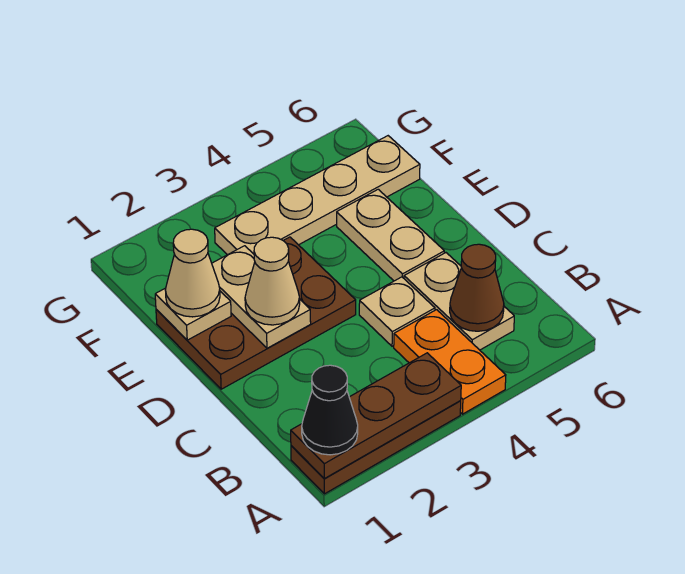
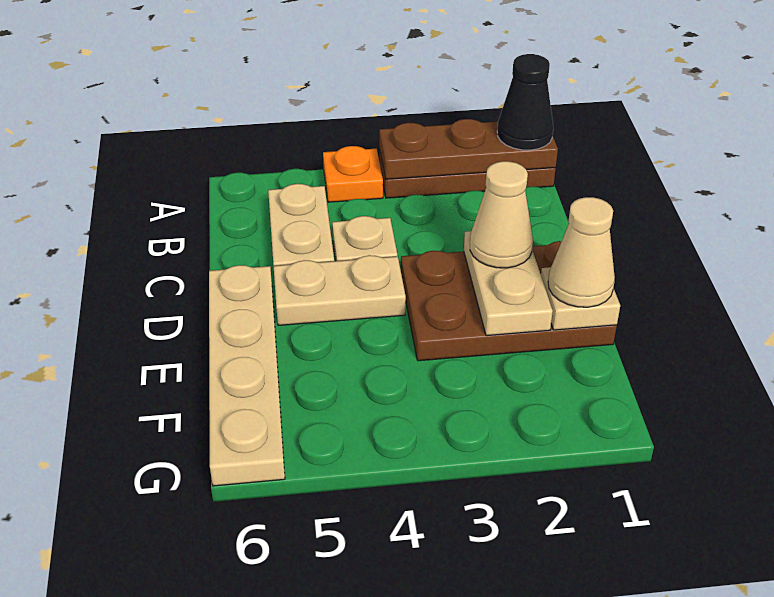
orange 1x2 plate [394,310,506,414] -> orange 1x1 plate [323,146,383,202]
brown 1x1 cone [450,244,504,331] -> none
tan 1x2 plate [337,189,444,281] -> tan 1x2 plate turned to [274,255,406,325]
tan 1x4 plate [215,136,420,255] -> tan 1x4 plate turned to [209,265,285,486]

